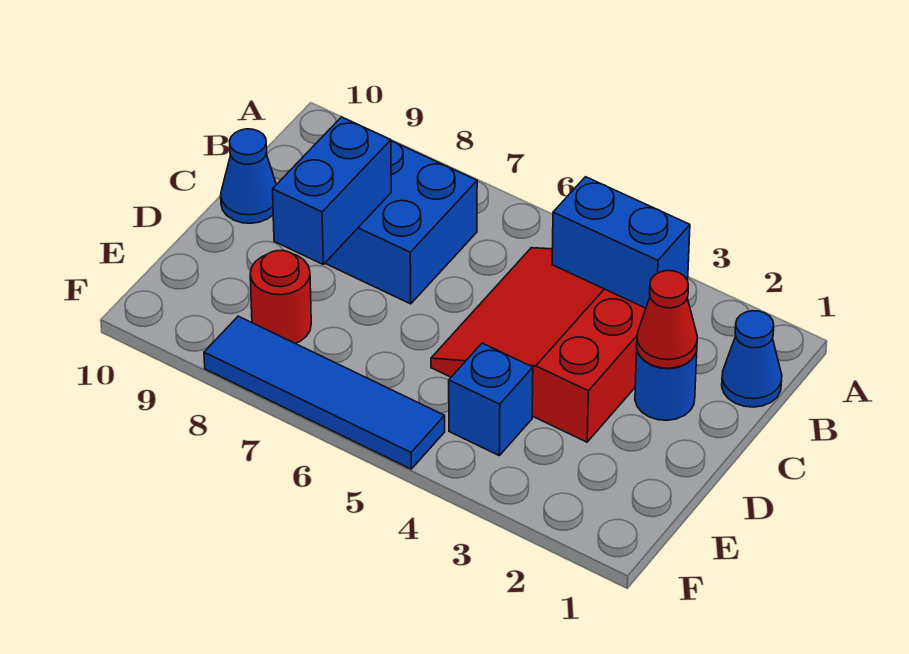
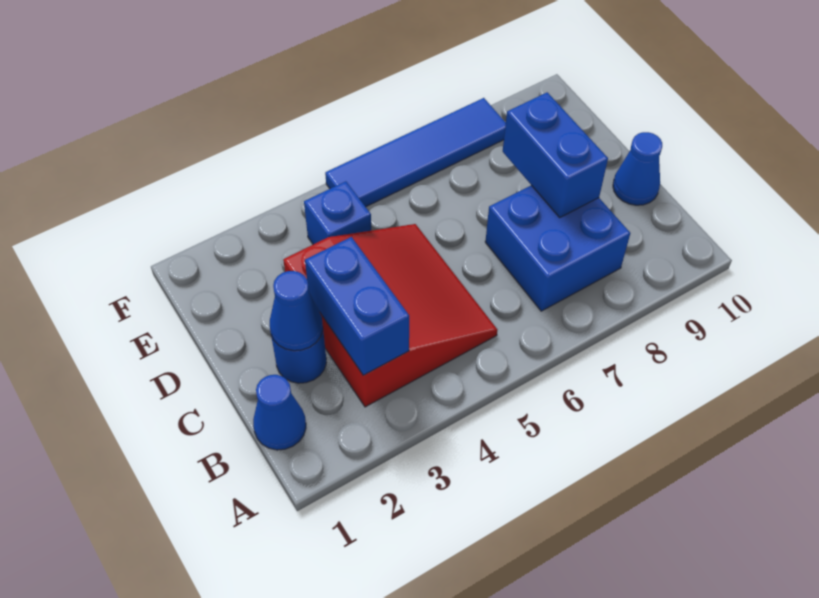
blue 1x2 brick [552,177,690,308] -> blue 1x2 brick turned to [305,237,409,375]
red 1x1 cone [637,271,697,368] -> blue 1x1 cone [270,271,323,351]
red 1x1 round brick [250,251,311,344] -> none

